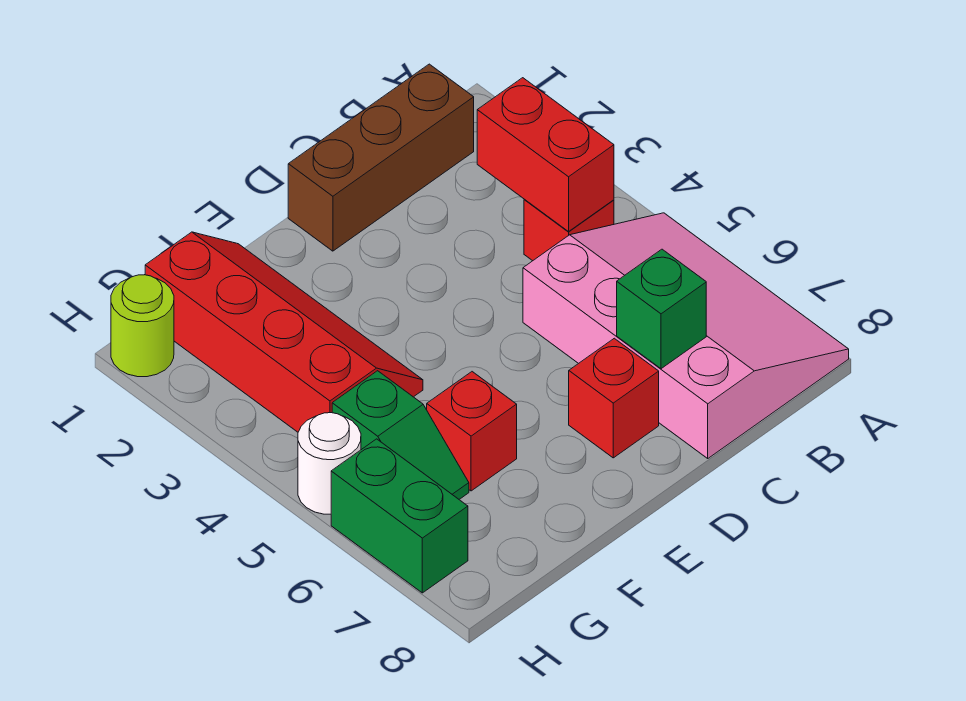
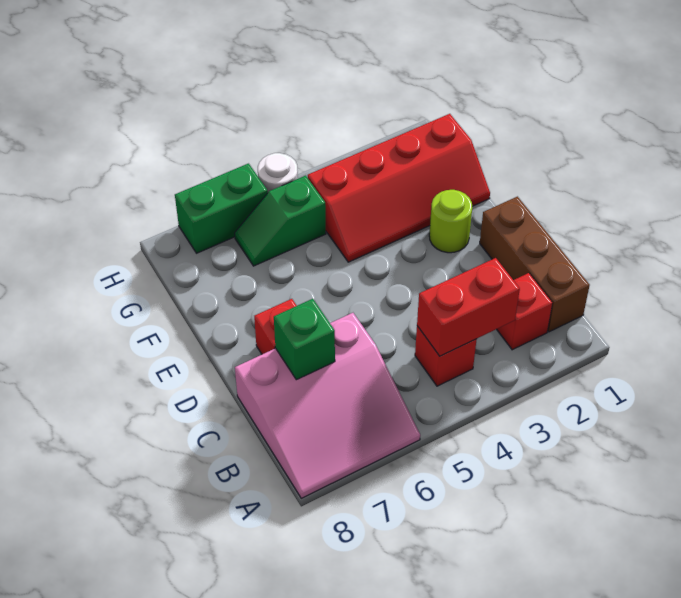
pink 3x4 slope [523,213,849,458] -> pink 3x3 slope [235,313,420,498]
red 1x1 brick [427,372,517,491] -> red 1x1 brick moved to [497,273,552,350]
lime 1x1 round brick [111,275,174,377] -> lime 1x1 round brick moved to [429,190,472,253]

